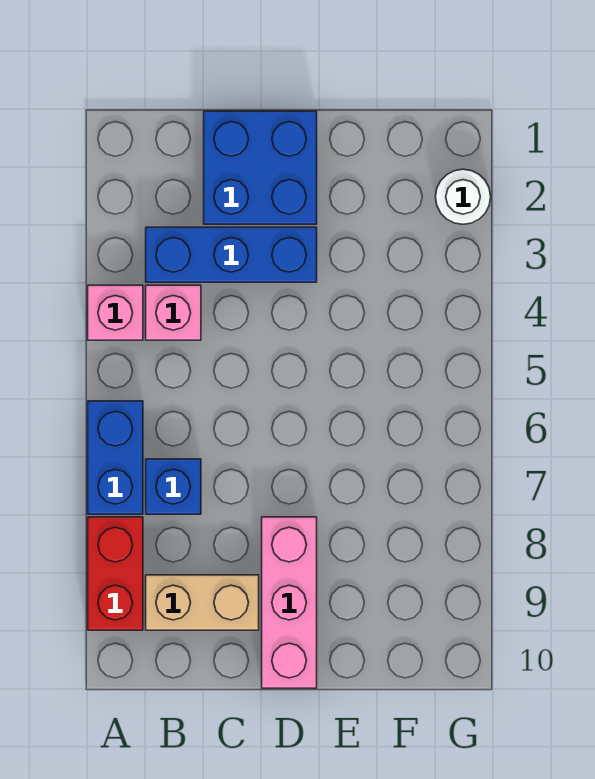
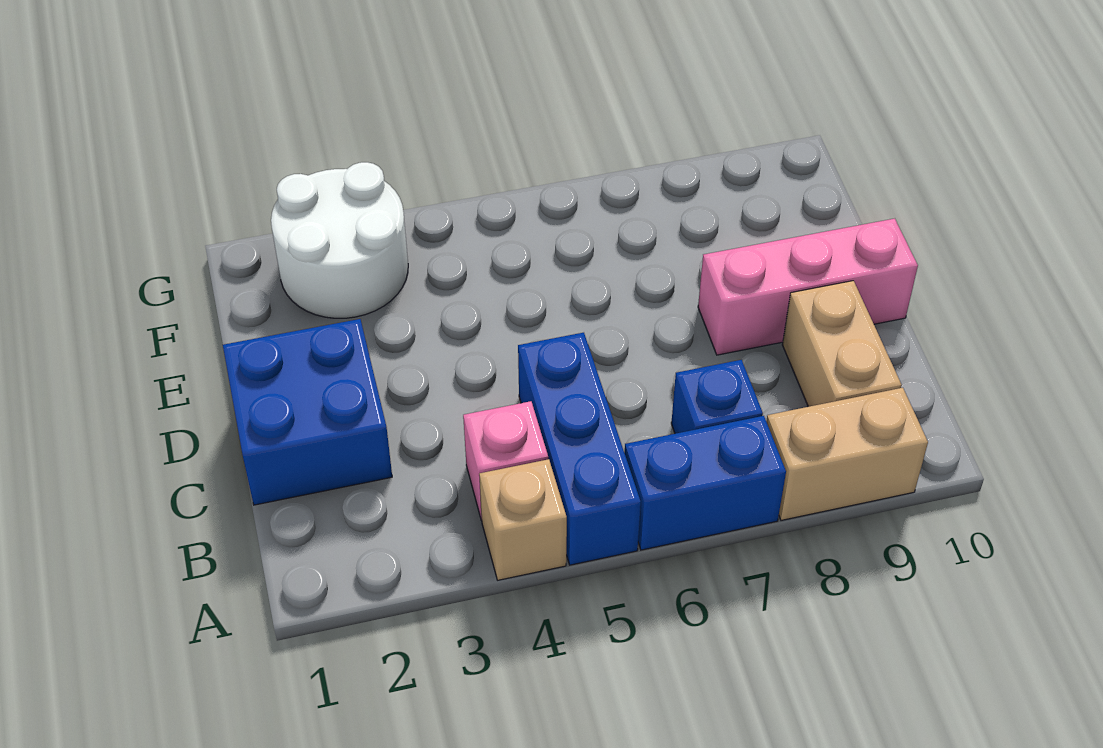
pink 1x1 brick [88,285,143,340] -> tan 1x1 brick [479,459,567,580]
red 1x2 brick [88,517,143,630] -> tan 1x2 brick [766,388,928,520]
blue 1x3 brick [146,227,317,282] -> blue 1x3 brick moved to [518,333,641,565]
white 1x1 round brick [436,169,491,224] -> white 2x2 round brick [271,162,408,318]

